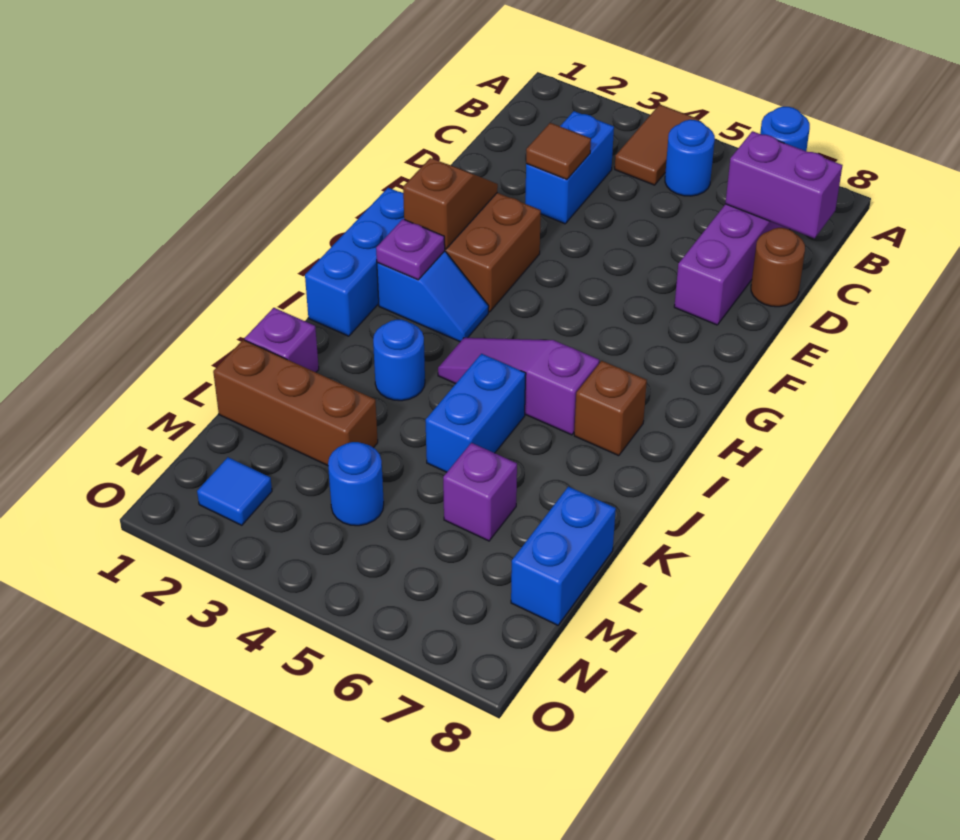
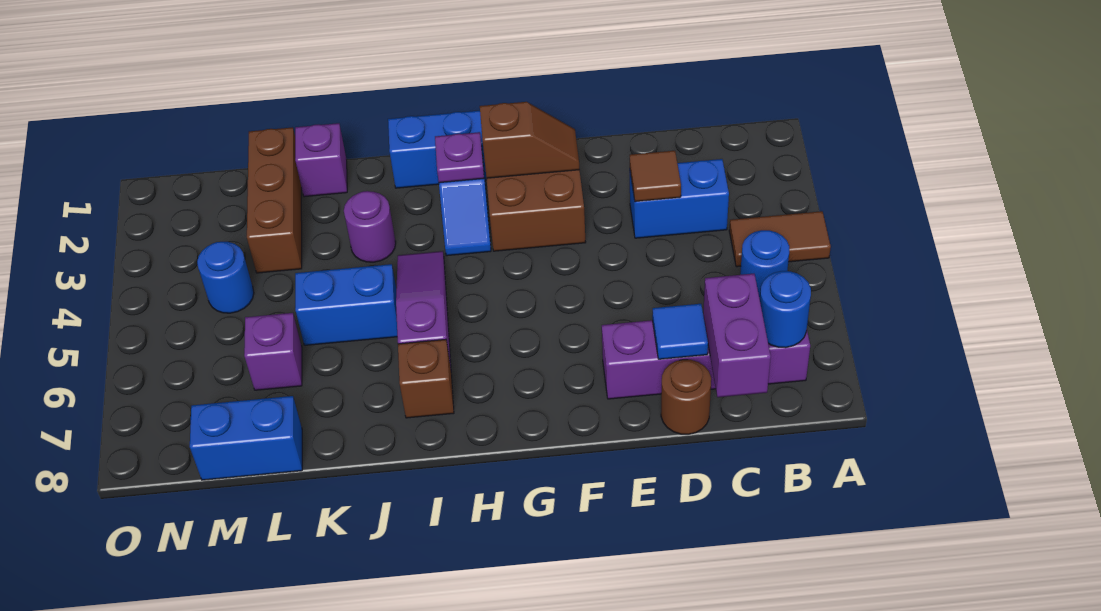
blue 1x1 round brick [373,320,425,401] -> purple 1x1 round brick [344,191,396,262]
blue 1x1 tile [197,457,272,525] -> blue 1x1 tile moved to [652,304,708,359]

